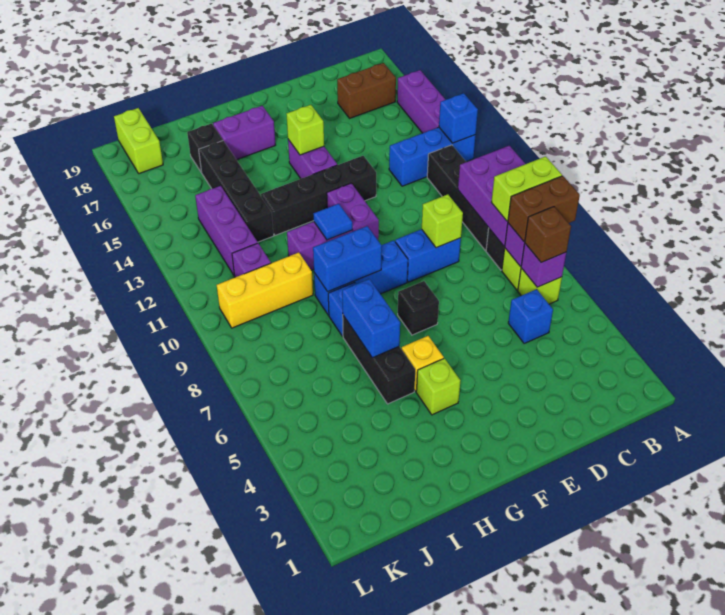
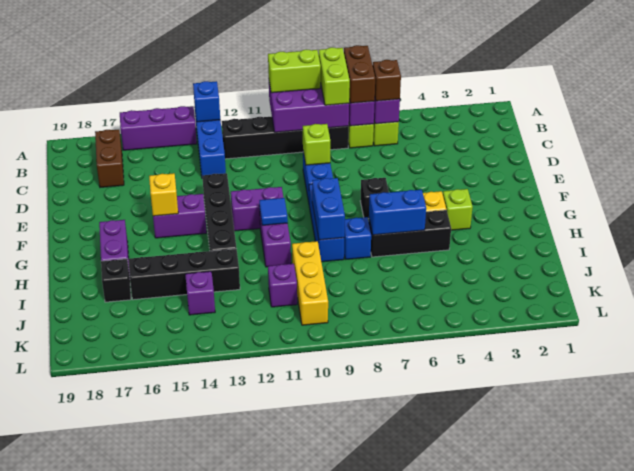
blue 1x1 brick [508,289,553,344] -> none
lime 1x1 brick [287,105,324,155] -> yellow 1x1 brick [149,173,178,216]
purple 1x3 brick [195,186,258,275] -> purple 1x1 brick [185,271,215,315]
lime 1x2 brick [114,108,163,174] -> lime 1x2 brick moved to [268,49,321,93]

